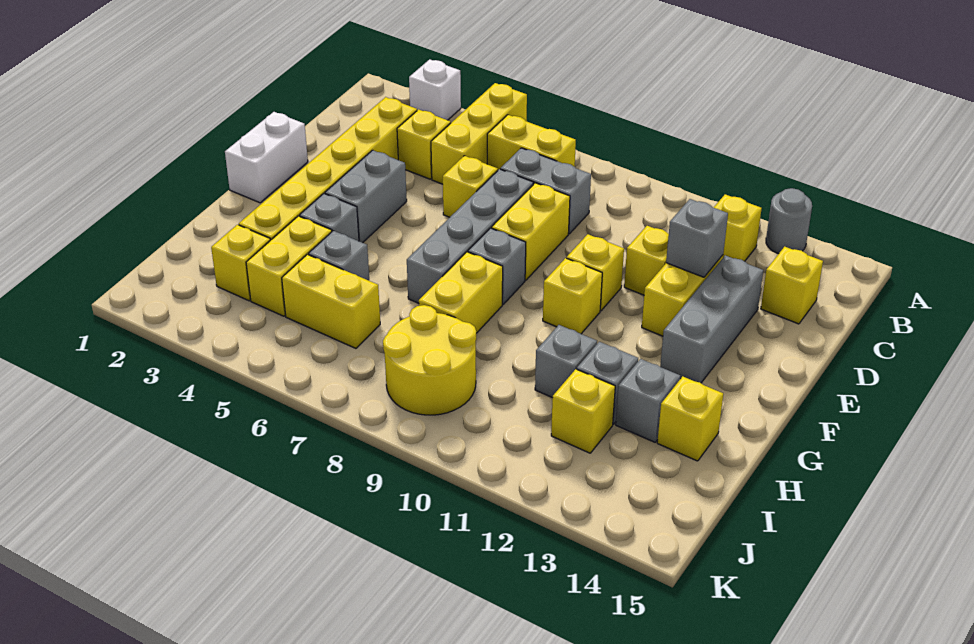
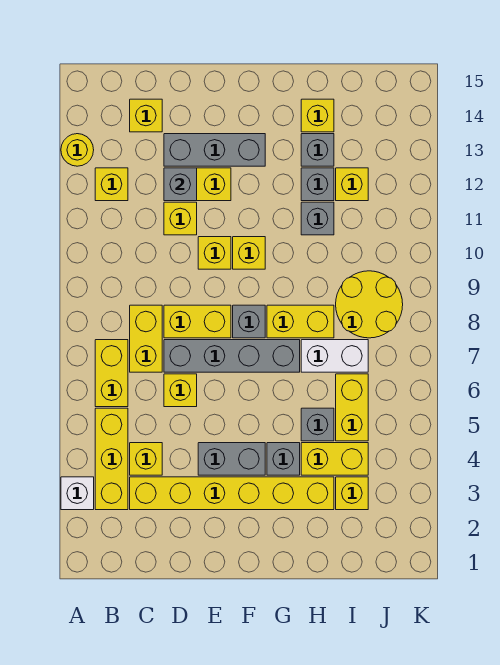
yellow 1x3 brick [431,83,527,184] -> yellow 1x3 brick turned to [95,408,128,510]
grey 1x1 round brick [766,188,812,254] -> yellow 1x1 round brick [61,134,94,166]
grey 1x2 brick [500,148,591,234] -> yellow 1x2 brick [130,305,162,372]
white 1x2 brick [225,112,308,203] -> white 1x2 brick moved to [301,340,368,372]

